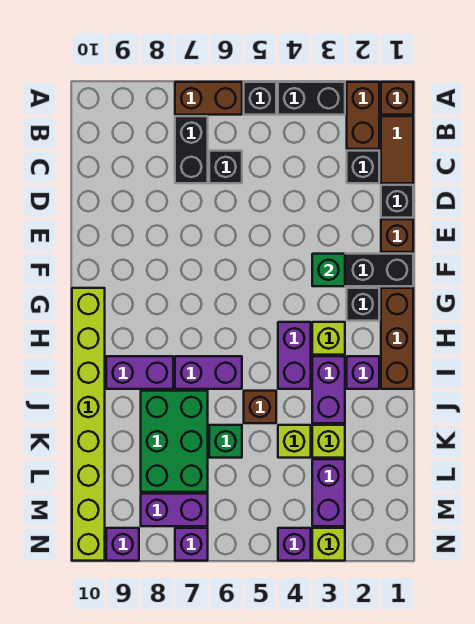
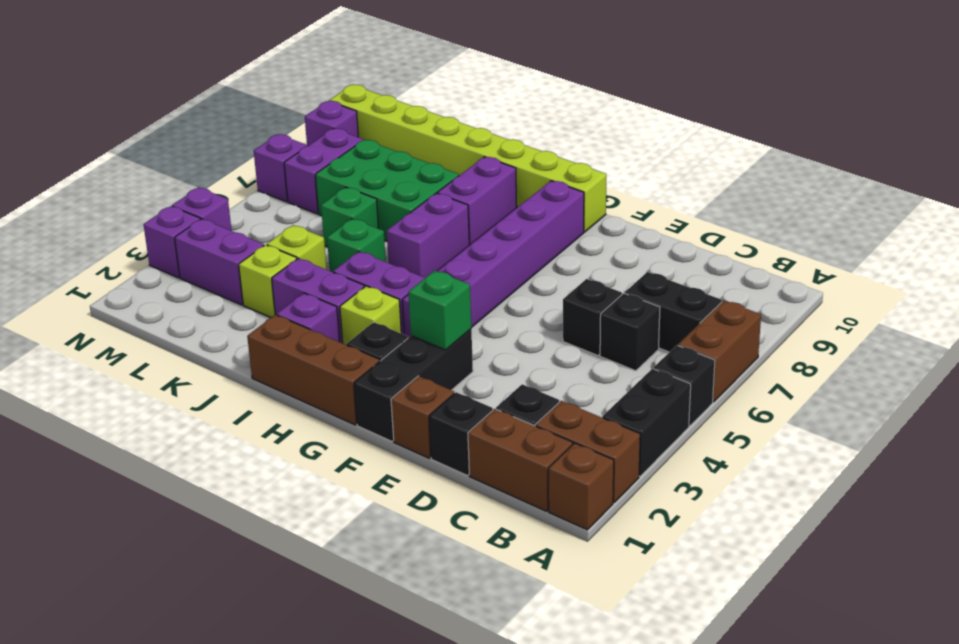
brown 1x2 tile [381,116,413,183] -> brown 1x2 brick [468,409,573,511]
none -> black 1x1 brick [563,279,622,356]
none -> purple 1x6 brick [402,181,584,338]
brown 1x1 brick [244,391,276,423] -> green 1x1 brick [327,219,386,272]
lime 1x1 brick [312,528,345,561] -> purple 1x1 brick [144,206,200,278]

